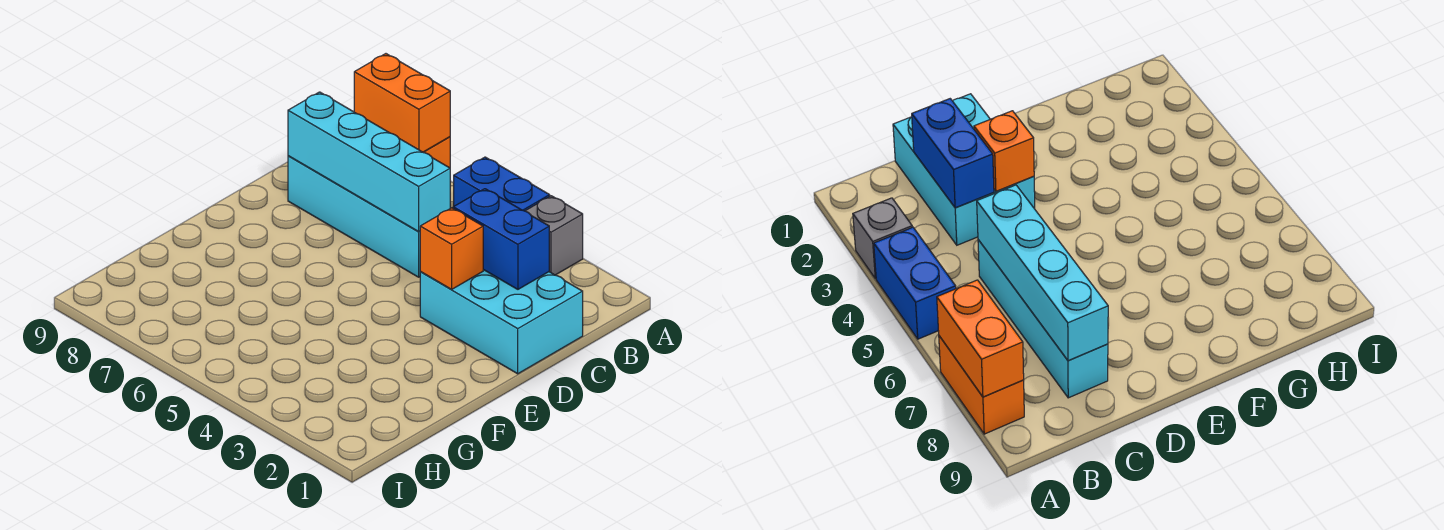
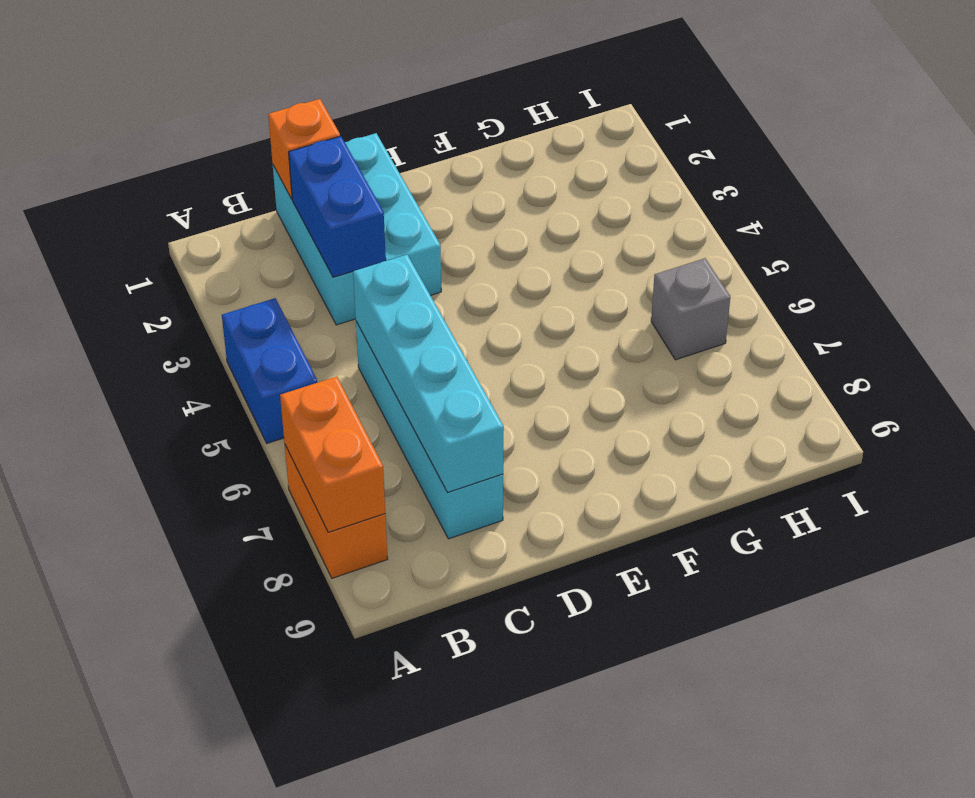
grey 1x1 brick [526,196,583,275] -> grey 1x1 brick moved to [651,258,730,360]
orange 1x1 brick [420,208,483,290] -> orange 1x1 brick moved to [268,99,340,199]

